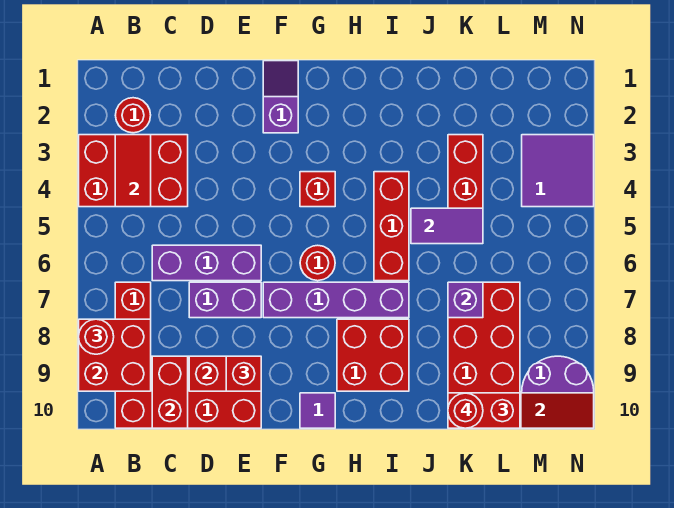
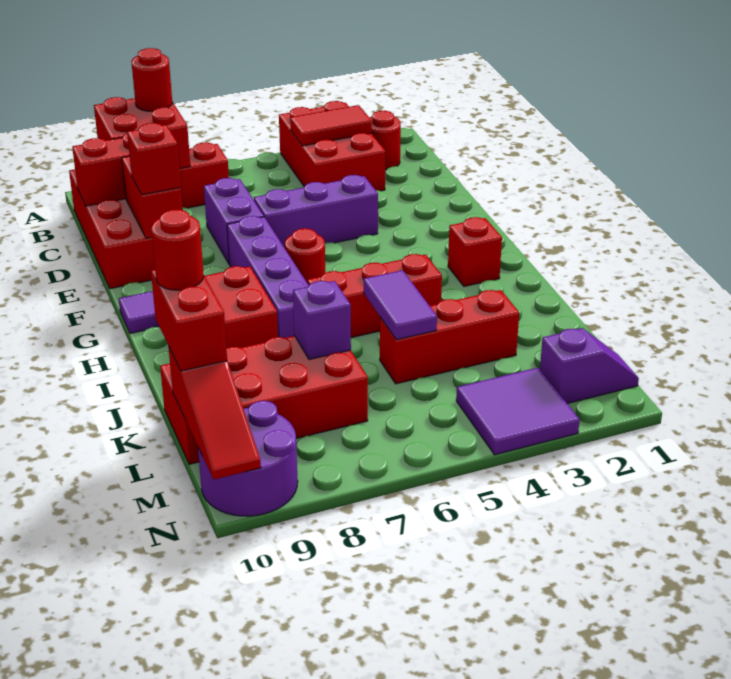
purple 1x3 brick [152,245,261,281] -> purple 1x3 brick turned to [254,175,378,248]
purple 1x2 slope [263,61,298,133] -> purple 1x2 slope moved to [540,328,639,404]
red 1x1 brick [300,172,335,207] -> red 1x1 brick moved to [448,217,502,286]

